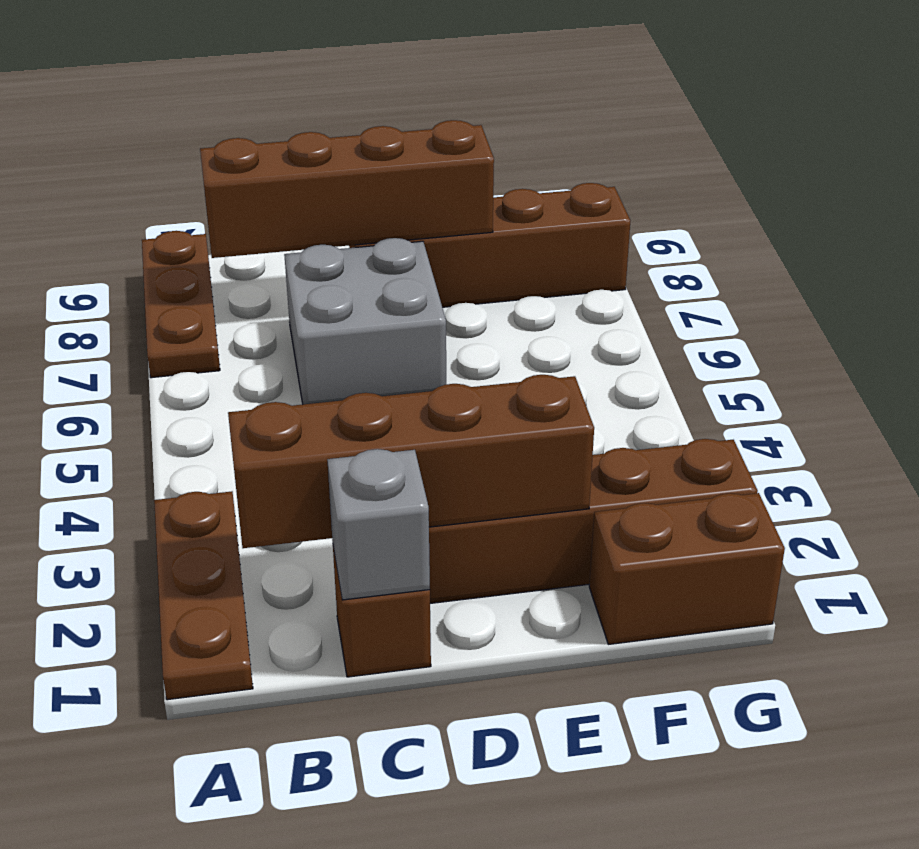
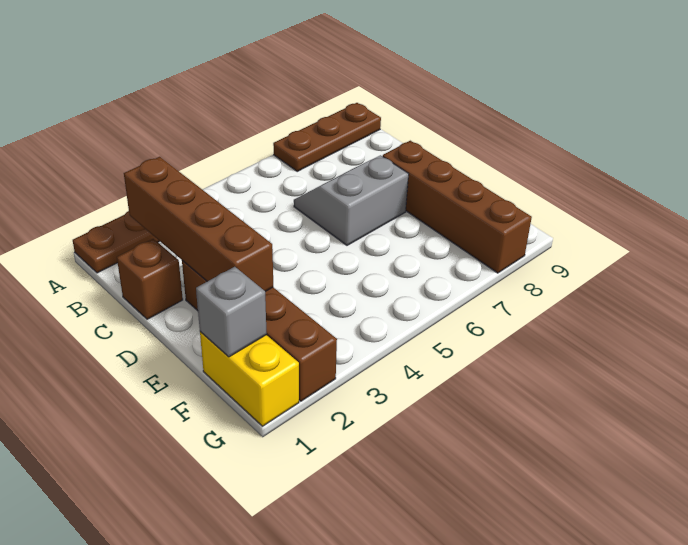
brown 1x4 brick [200,120,494,258] -> none
grey 1x1 brick [327,449,430,600] -> grey 1x1 brick moved to [196,267,267,357]
grey 2x2 brick [284,238,446,404] -> grey 2x2 slope [294,155,409,245]
brown 1x2 brick [589,493,785,644] -> yellow 1x2 brick [200,332,299,426]

